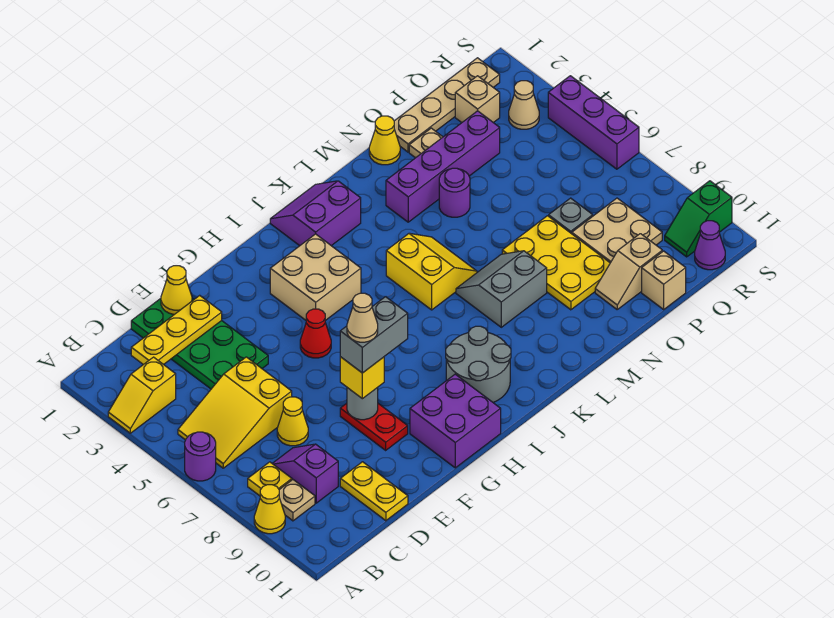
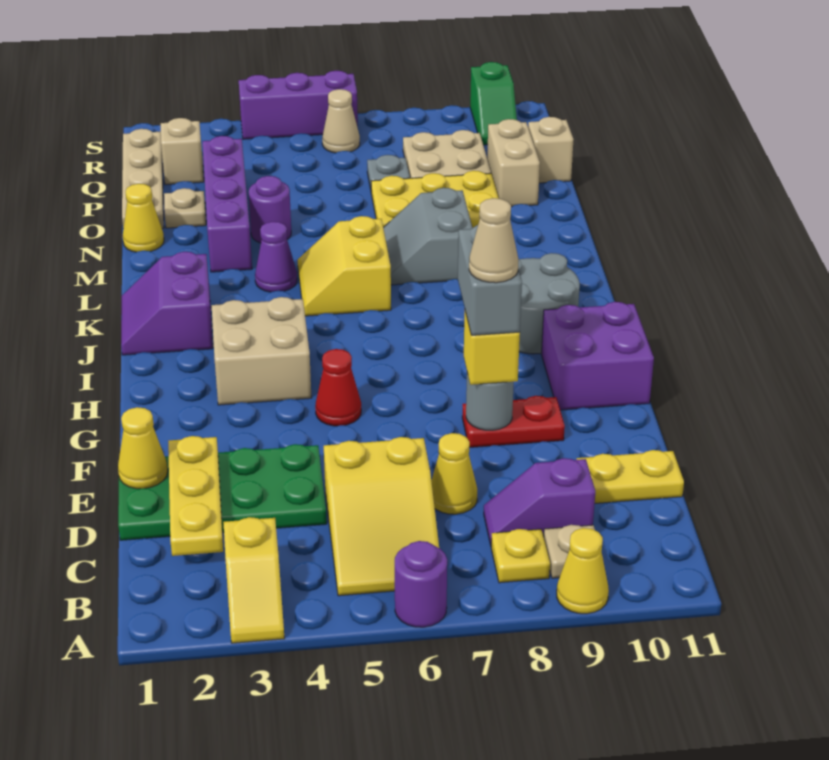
yellow 2x2 slope [386,233,477,310] -> yellow 2x2 slope turned to [298,216,391,316]
tan 1x2 slope [595,234,662,309] -> tan 1x2 brick [487,119,540,207]
tan 1x1 cone [509,81,539,129] -> tan 1x1 cone moved to [322,89,360,153]
purple 1x1 cone [695,221,725,270] -> purple 1x1 cone moved to [255,222,297,292]

